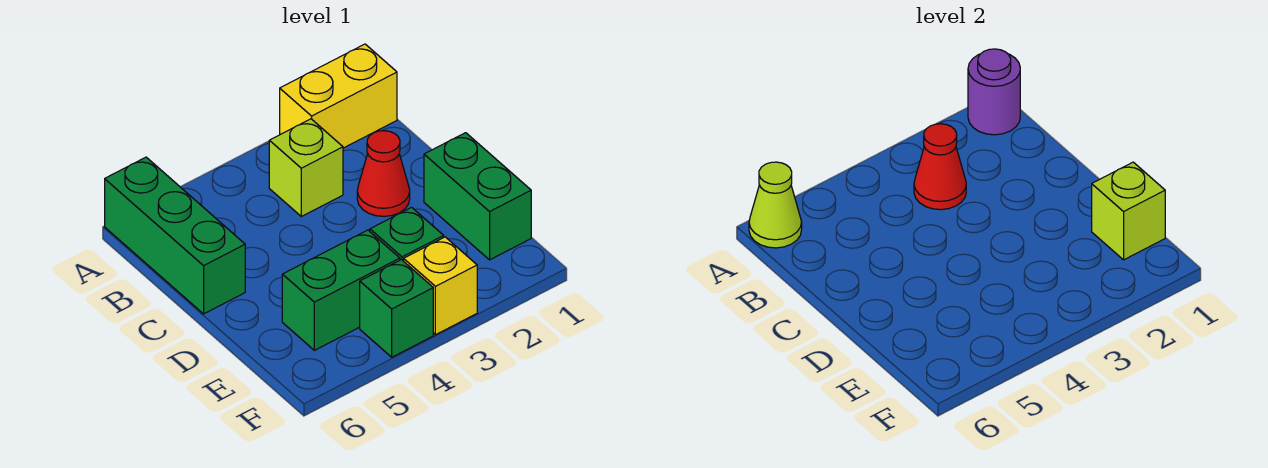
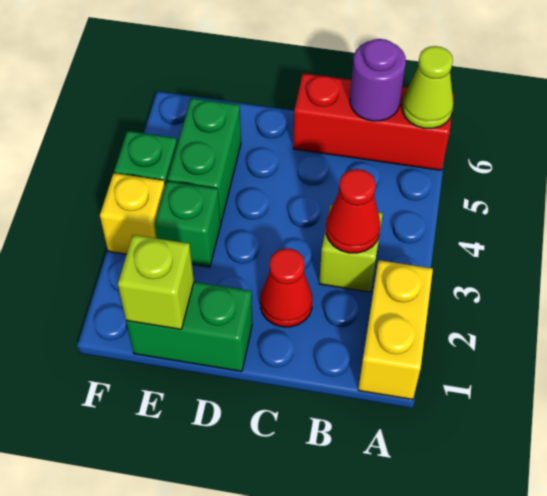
purple 1x1 round brick [968,49,1020,135] -> purple 1x1 round brick moved to [350,39,406,121]
green 1x3 brick [105,157,245,314] -> red 1x3 brick [293,73,454,170]

